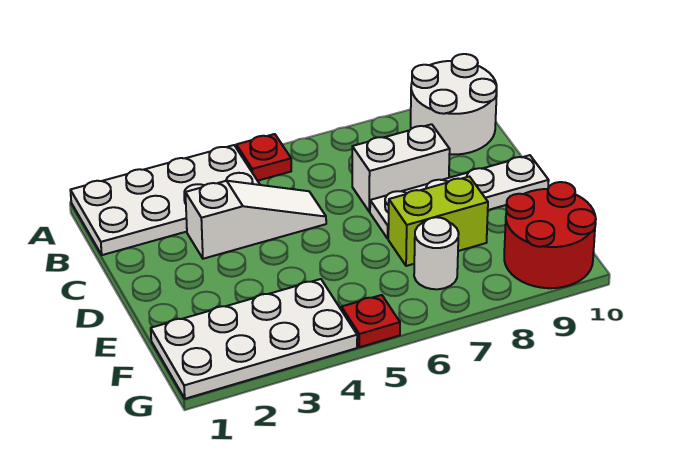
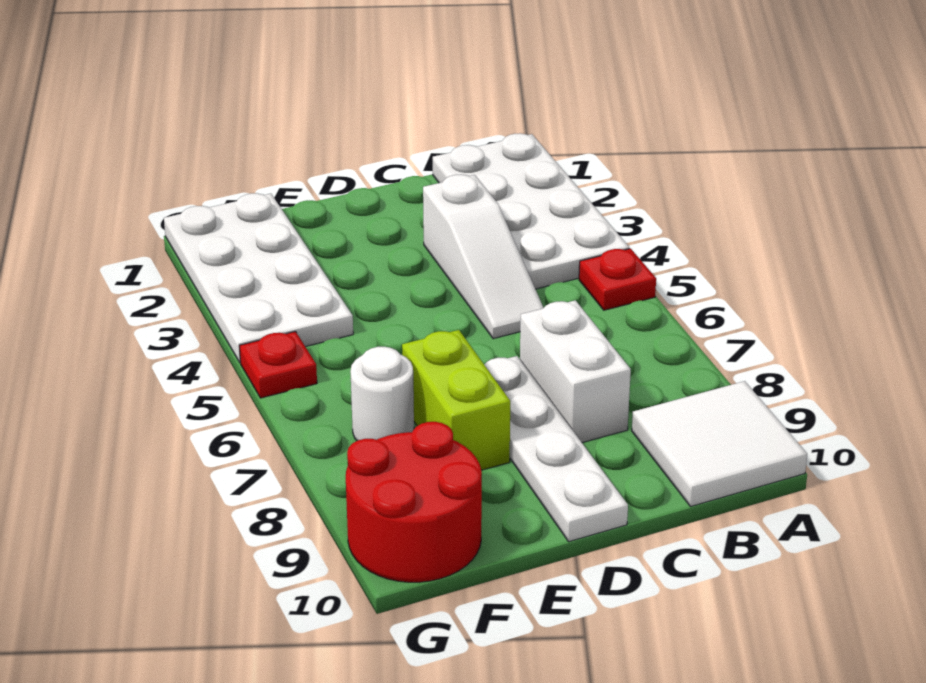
white 2x2 round brick [411,54,497,154] -> white 2x2 tile [632,381,807,507]

